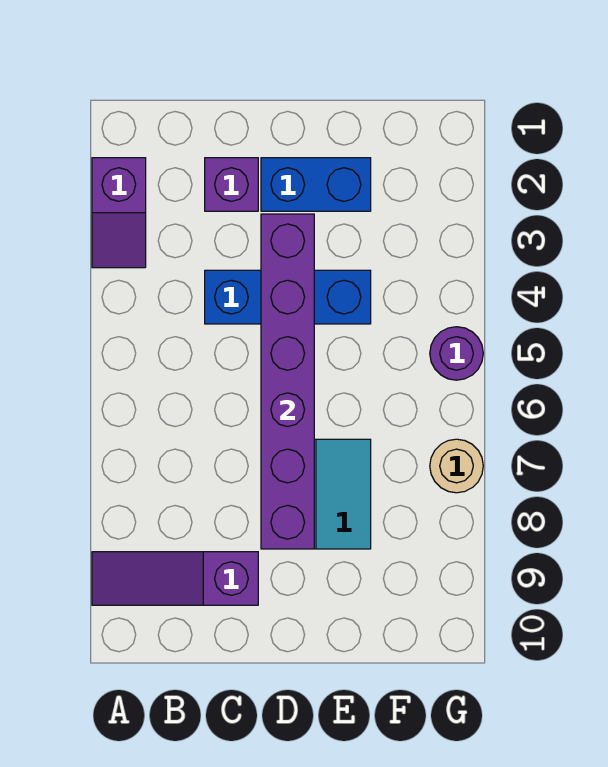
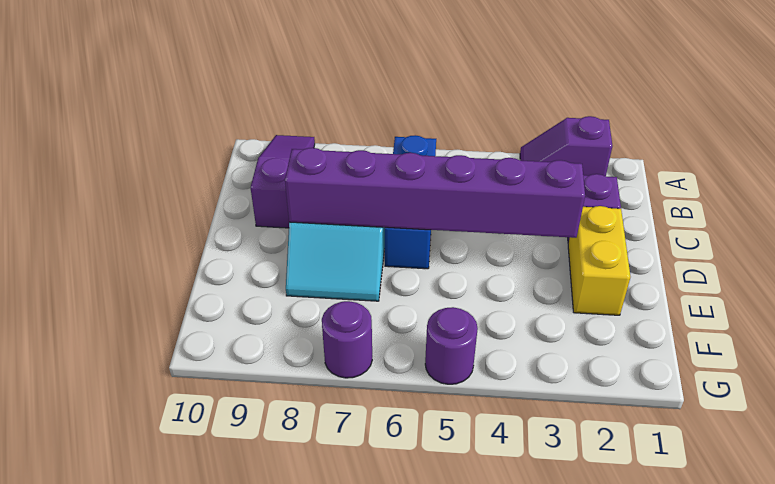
blue 1x3 brick [205,270,371,324] -> blue 1x3 brick moved to [385,135,436,269]
blue 1x2 brick [261,158,371,211] -> yellow 1x2 brick [568,206,630,315]
tan 1x1 round brick [430,439,483,493] -> purple 1x1 round brick [322,301,372,378]

